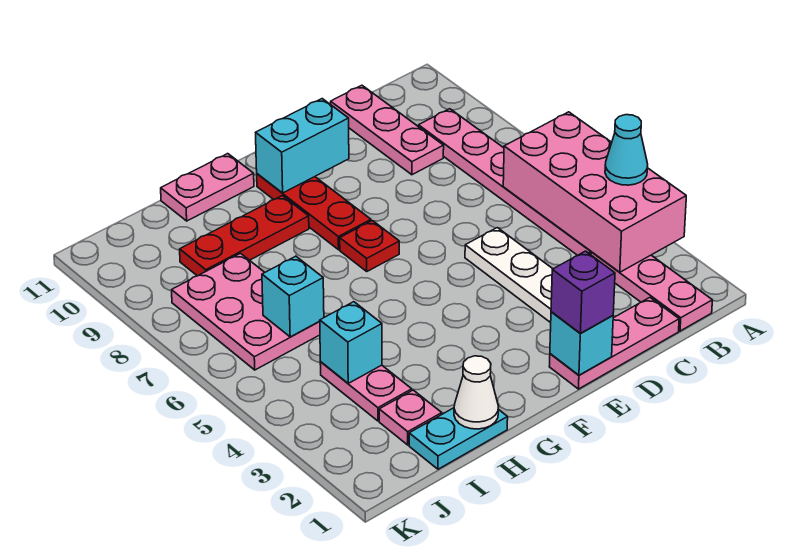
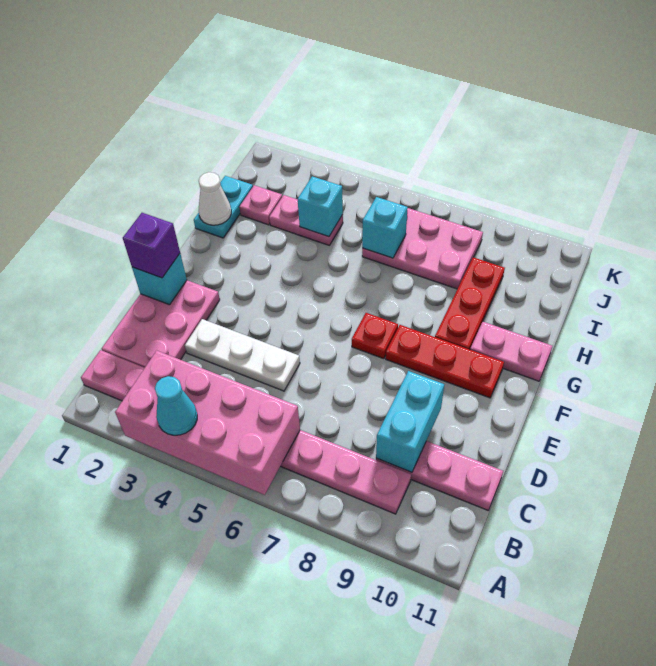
pink 1x3 plate [549,298,679,389] -> pink 2x3 plate [102,280,220,368]
cyan 1x2 brick [256,99,349,193] -> cyan 1x2 brick moved to [376,371,444,472]
pink 1x2 plate [161,154,254,221] -> pink 1x2 plate turned to [470,322,552,381]

